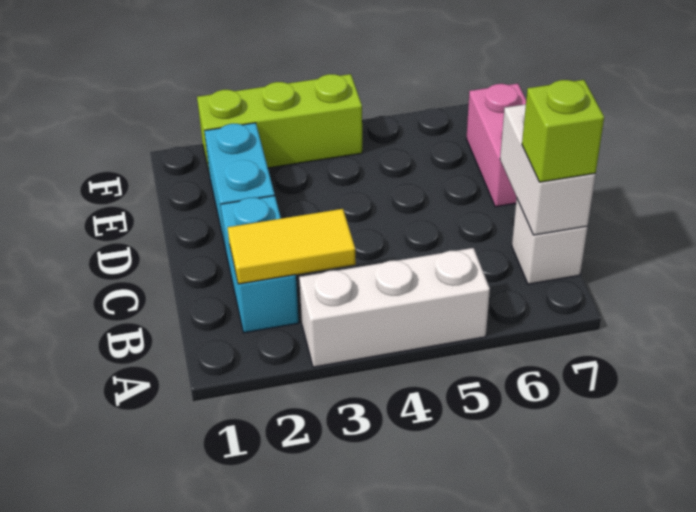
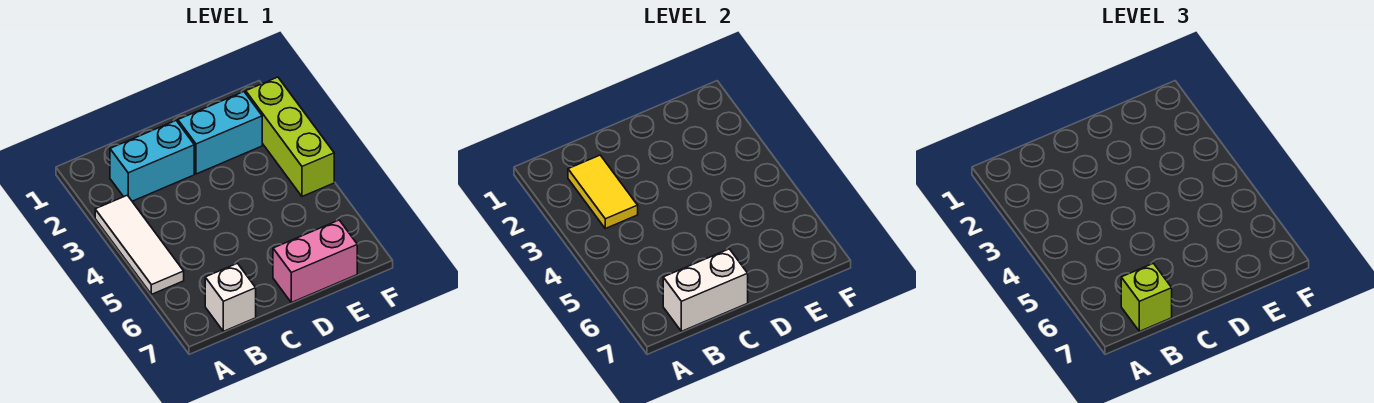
white 1x3 brick [299,248,490,367] -> white 1x3 tile [95,195,184,294]

